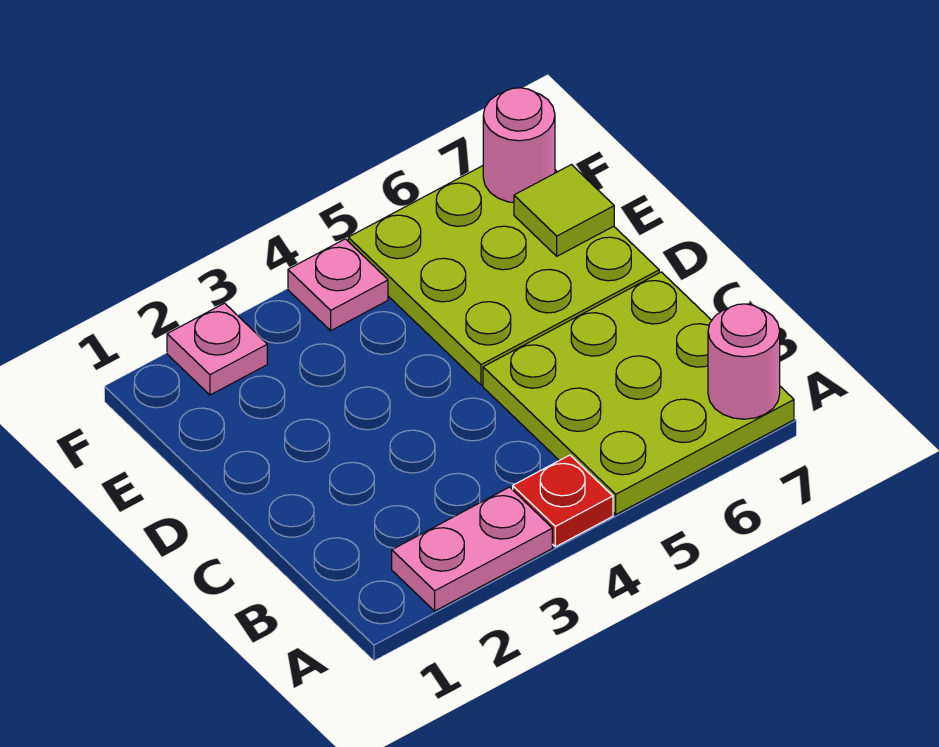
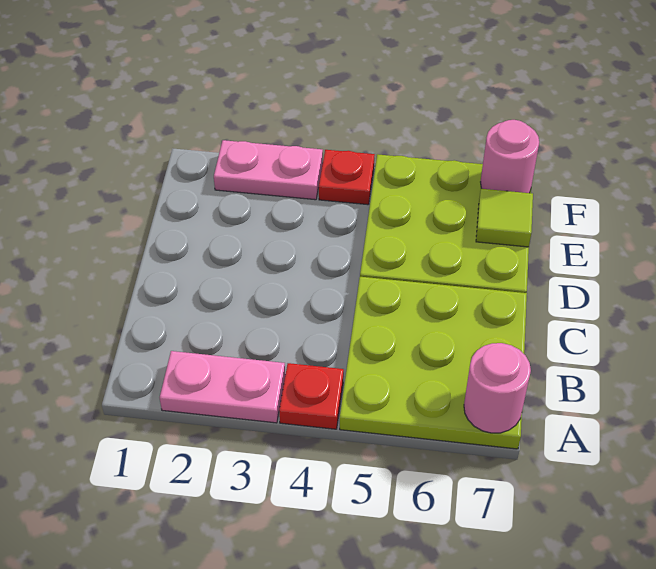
pink 1x1 plate [167,303,267,395] -> pink 1x2 plate [214,140,323,200]
pink 1x1 plate [288,239,388,330] -> red 1x1 plate [319,150,375,205]

